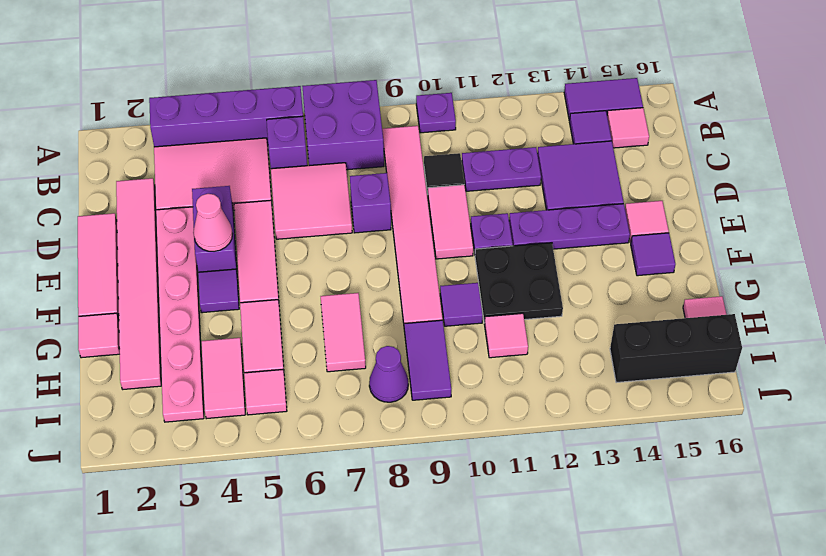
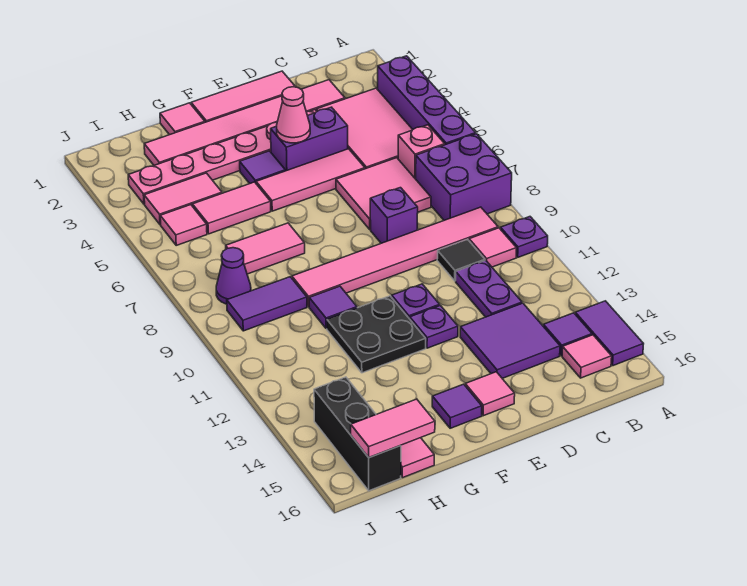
purple 1x1 brick [267,116,307,169] -> pink 1x1 brick [398,125,445,179]
pink 1x2 tile [428,185,473,259] -> pink 1x2 tile moved to [351,399,435,457]
purple 1x3 plate [509,204,630,249] -> purple 1x1 plate [410,306,458,348]
pink 1x1 tile [484,313,528,358] -> pink 1x1 tile moved to [469,228,516,267]

